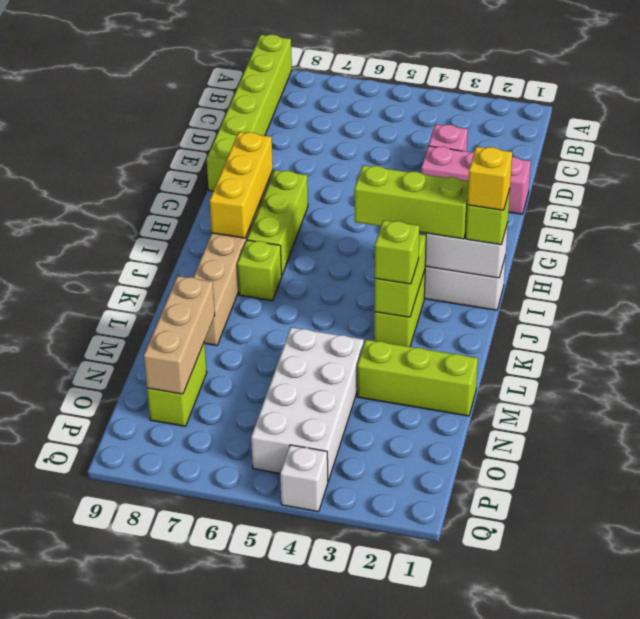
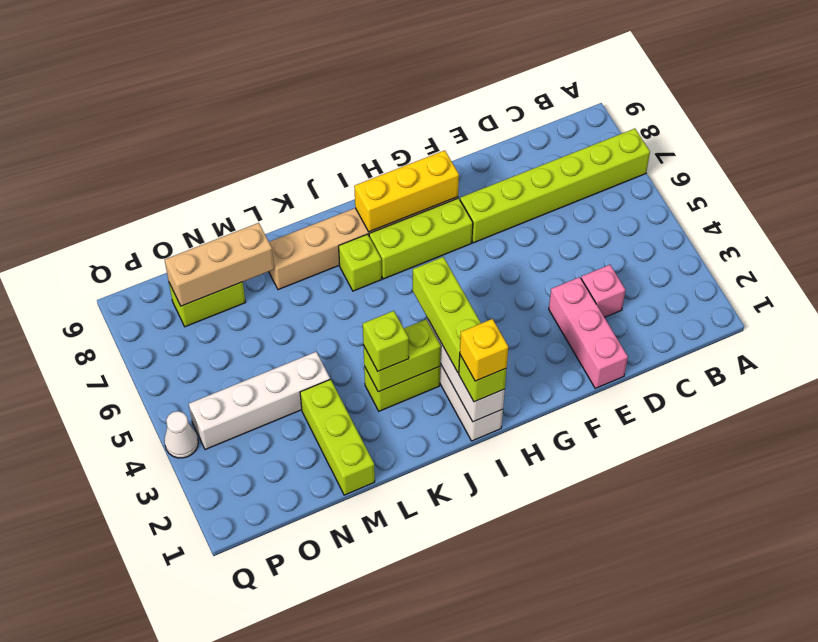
lime 1x6 brick [207,35,292,191] -> lime 1x6 brick moved to [460,129,650,243]
white 2x4 brick [251,327,364,481] -> white 1x4 brick [189,352,330,450]
white 1x1 brick [280,445,328,512] -> white 1x1 cone [164,411,198,458]

